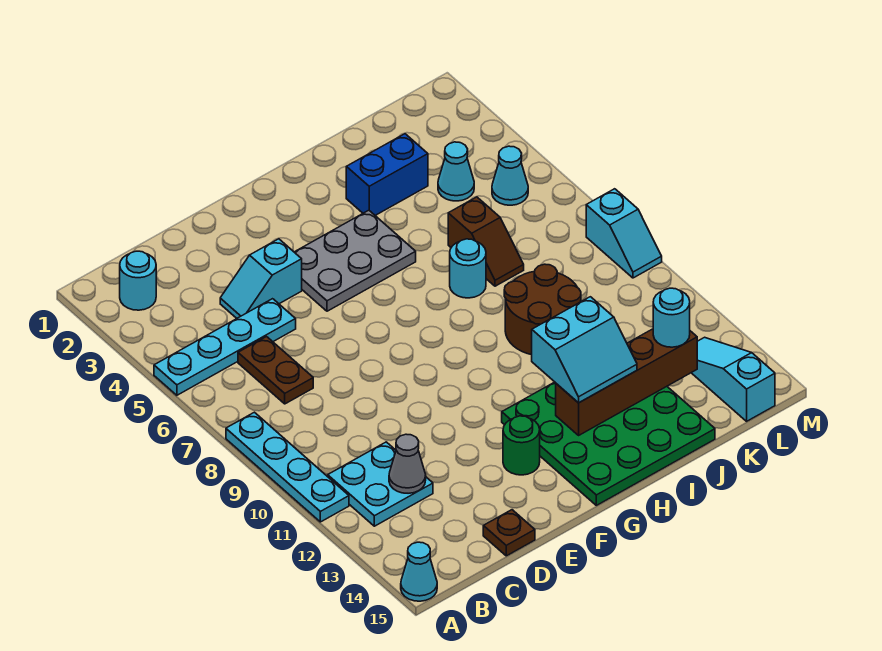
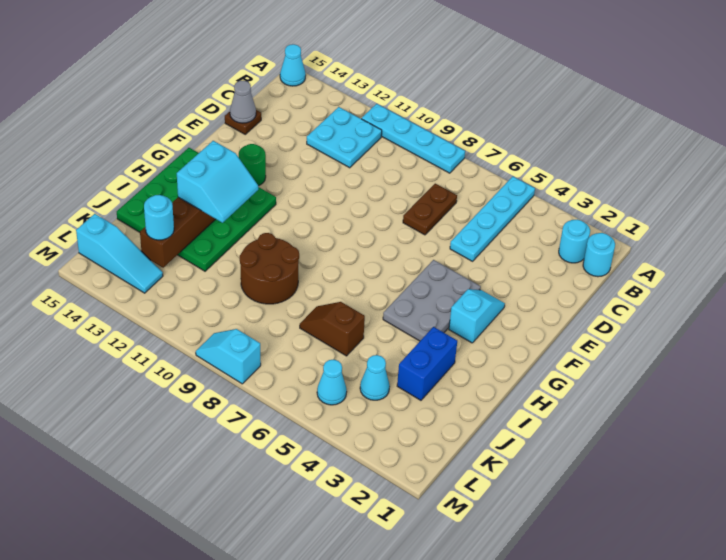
brown 1x2 plate [238,337,313,404] -> brown 1x2 plate turned to [403,184,457,235]
grey 1x1 cone [389,434,426,493] -> grey 1x1 cone moved to [230,80,256,123]
cyan 1x2 slope [220,239,302,318] -> cyan 1x2 slope moved to [449,289,505,343]
cyan 2x2 slope [532,297,637,403] -> cyan 2x2 slope turned to [177,141,258,223]
cyan 1x1 round brick [450,239,486,298] -> cyan 1x1 round brick moved to [583,233,615,277]

